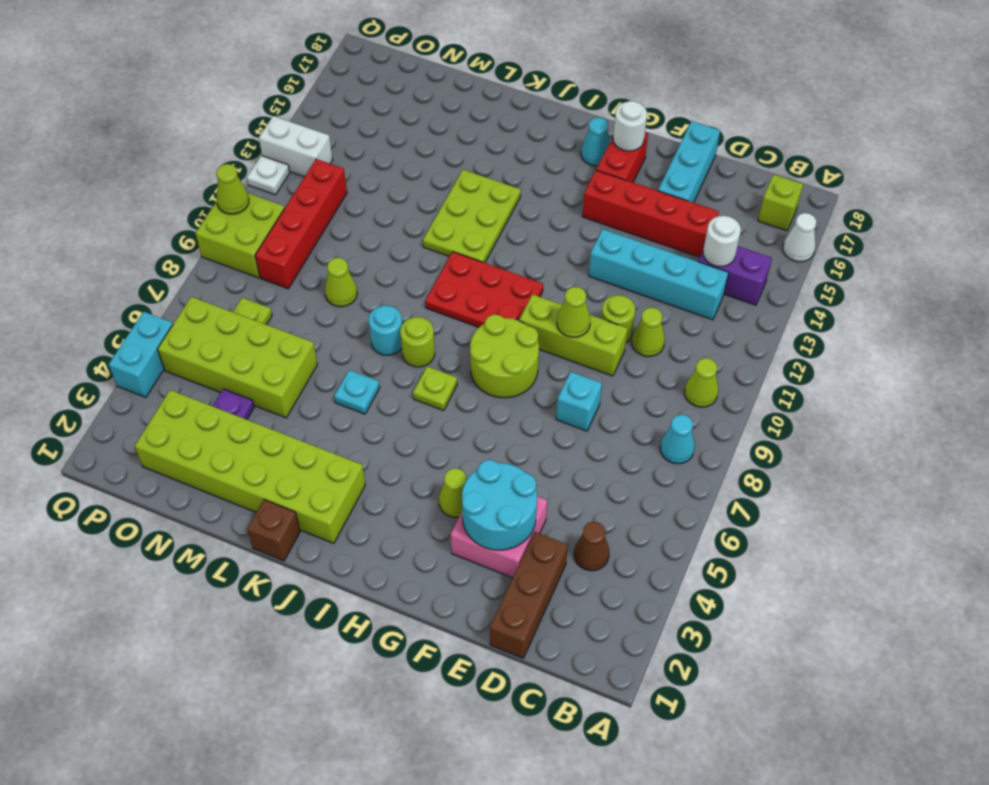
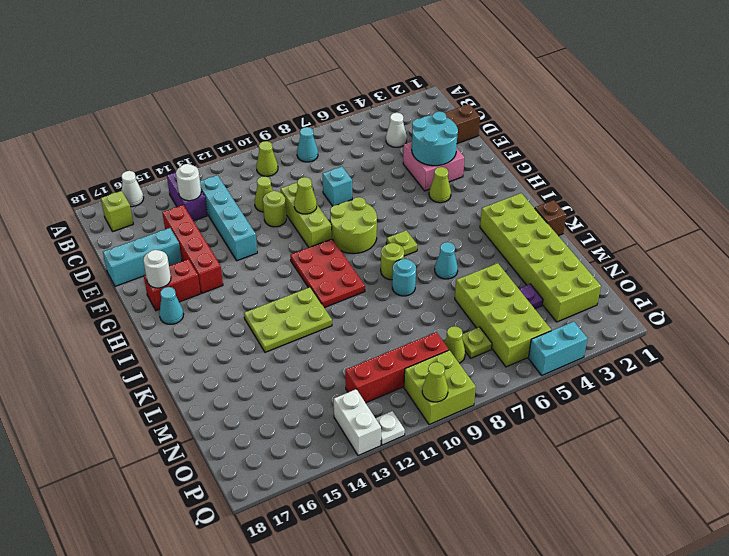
brown 1x1 cone [574,522,609,571] -> white 1x1 cone [386,113,407,147]
cyan 1x1 plate [334,370,380,414] -> cyan 1x1 cone [435,242,458,279]
lime 1x1 cone [325,258,357,307] -> lime 1x1 cone moved to [444,326,465,363]

